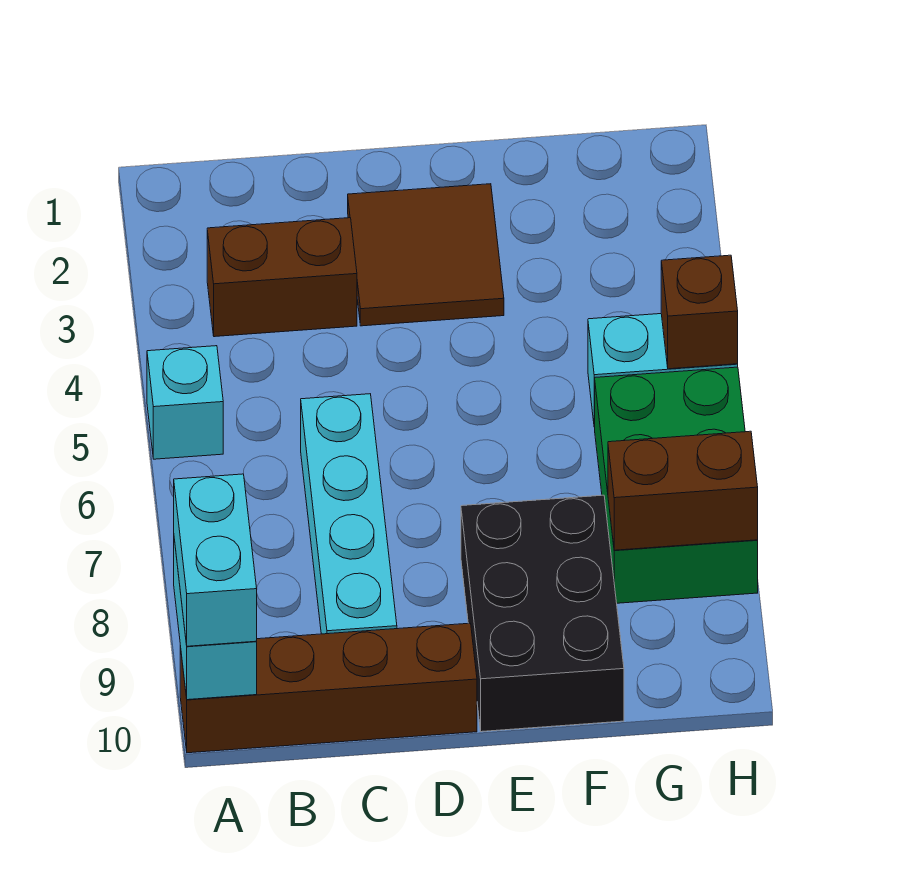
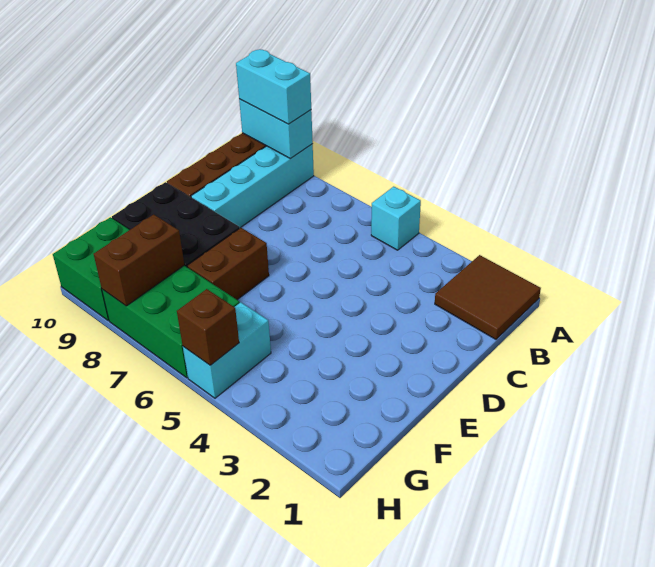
brown 1x2 brick [207,218,357,337] -> brown 1x2 brick moved to [187,228,269,300]
cyan 1x4 brick [301,394,397,634] -> cyan 1x4 brick turned to [191,144,314,228]
brown 2x2 tile [348,184,504,326] -> brown 2x2 tile moved to [435,255,541,339]
none -> green 2x2 brick [53,217,129,321]

